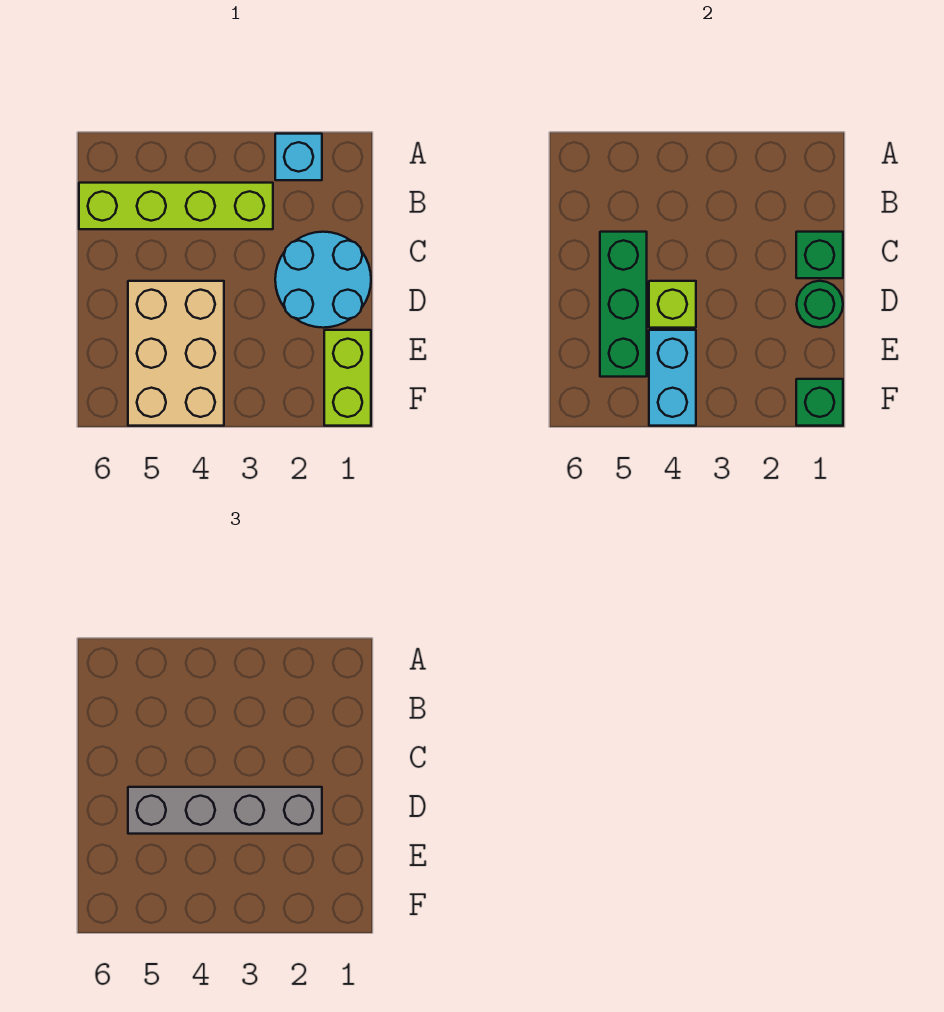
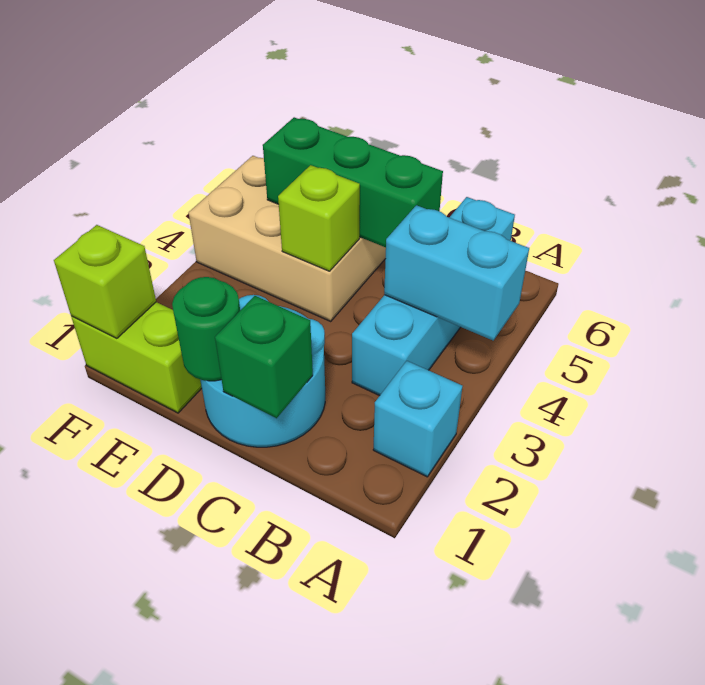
lime 1x4 brick [79,183,273,229] -> cyan 1x4 brick [352,197,515,396]
grey 1x4 brick [128,787,322,834] -> none
cyan 1x2 brick [649,330,696,426] -> cyan 1x2 brick moved to [384,205,529,341]
green 1x1 brick [796,379,843,426] -> lime 1x1 brick [54,225,156,338]

